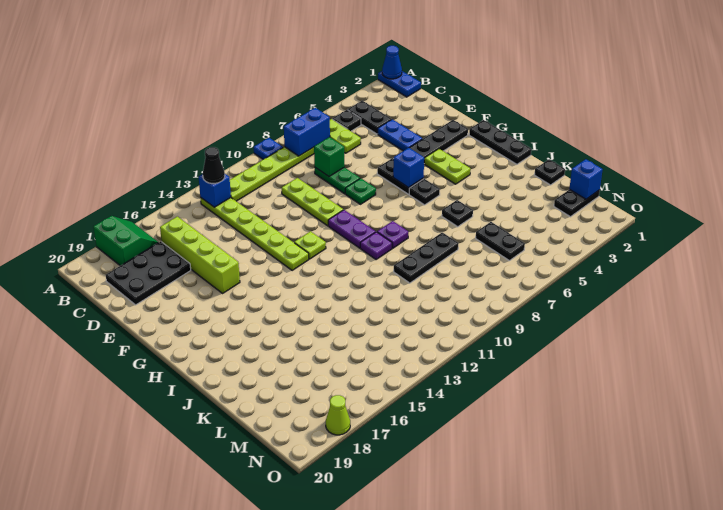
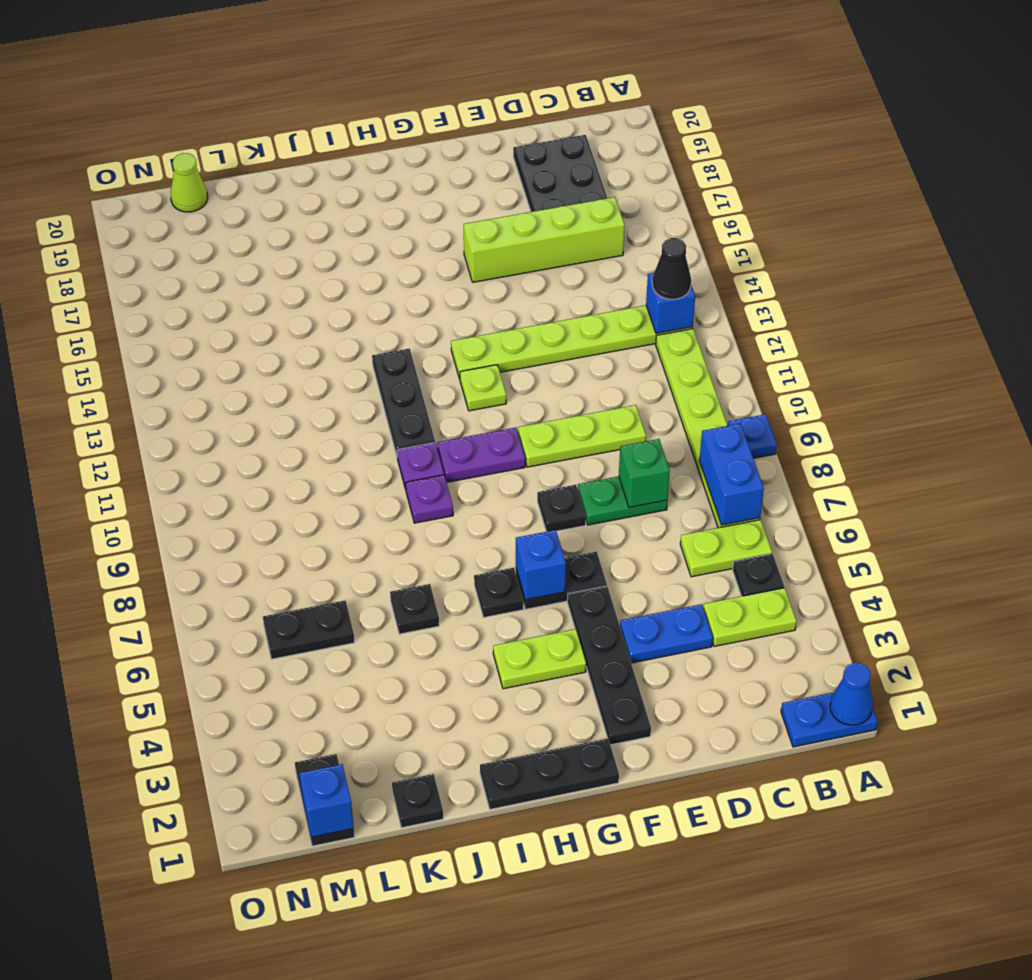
green 2x2 slope [93,216,158,266] -> none
black 1x2 plate [348,101,392,134] -> lime 1x2 plate [703,588,797,646]
green 1x1 plate [345,178,376,204] -> black 1x1 plate [537,485,586,532]
black 1x3 plate [394,232,458,283] -> black 1x3 plate moved to [372,348,435,456]
lime 1x1 cone [326,395,350,435] -> lime 1x1 cone moved to [171,153,208,212]

